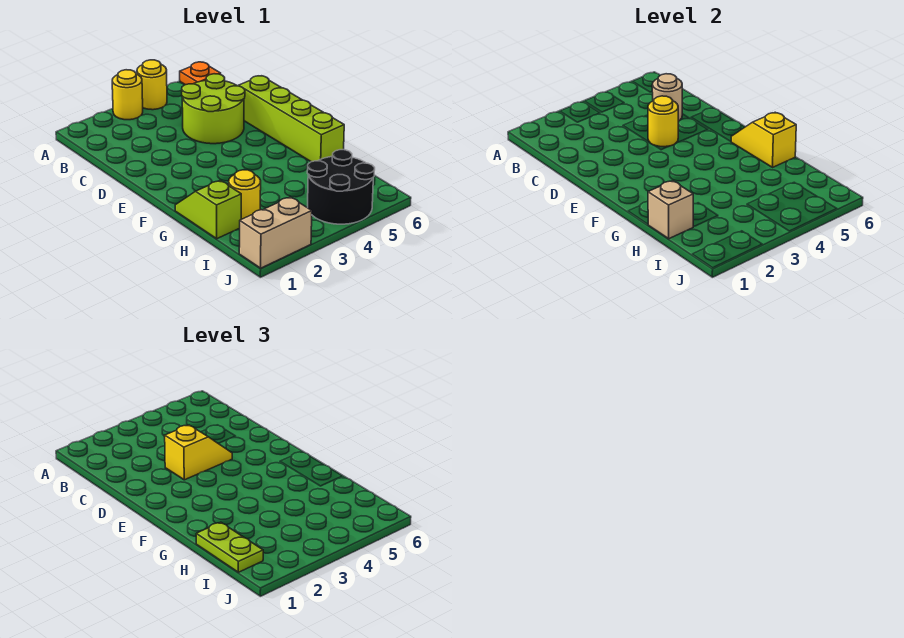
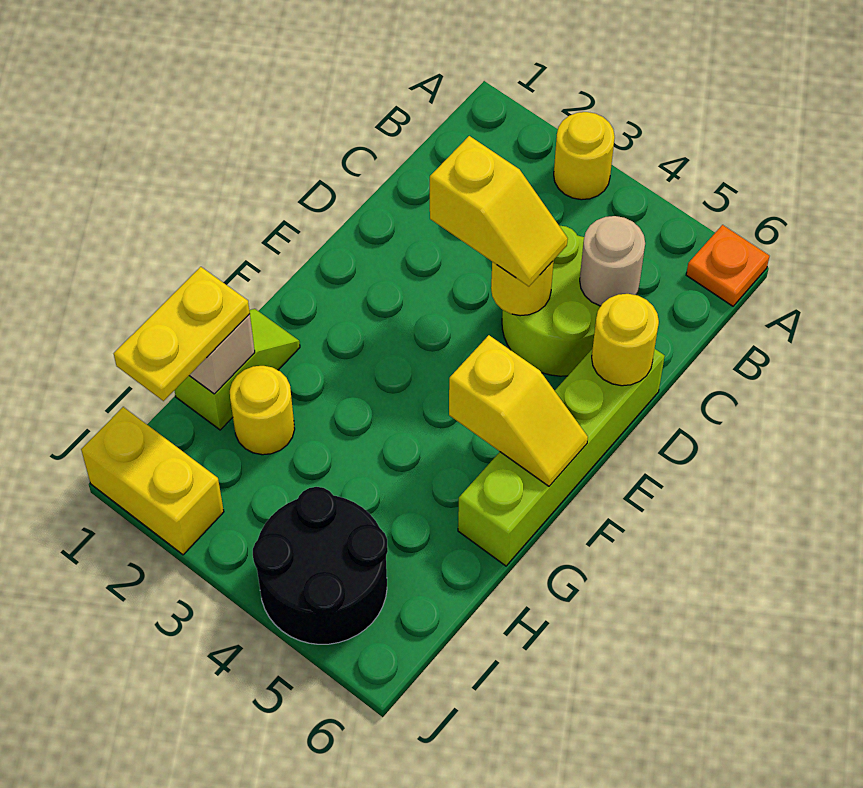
yellow 1x1 round brick [137,60,167,110] -> yellow 1x1 round brick moved to [592,294,659,386]
yellow 1x2 slope [731,112,796,167] -> yellow 1x2 slope turned to [449,335,588,486]
lime 1x2 plate [196,522,263,572] -> yellow 1x2 plate [114,267,250,401]
tan 1x2 brick [239,197,312,268] -> yellow 1x2 brick [81,407,224,555]

